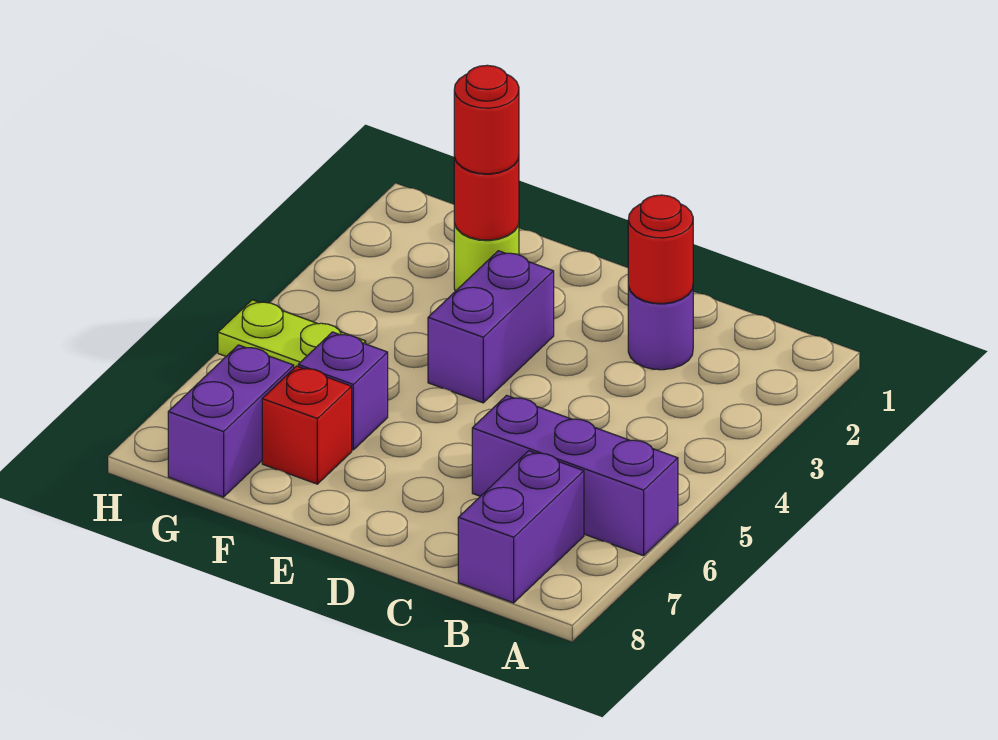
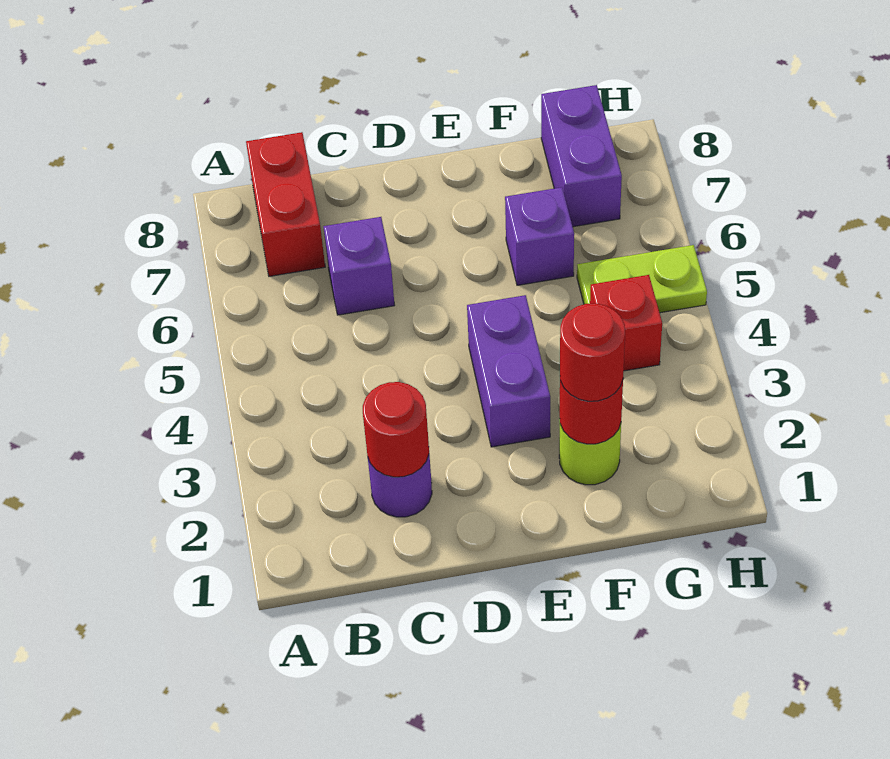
purple 1x3 brick [472,395,678,556] -> purple 1x1 brick [323,217,395,315]
purple 1x2 brick [458,451,584,603] -> red 1x2 brick [246,132,325,276]
red 1x1 brick [262,366,352,484] -> red 1x1 brick moved to [590,275,662,371]

